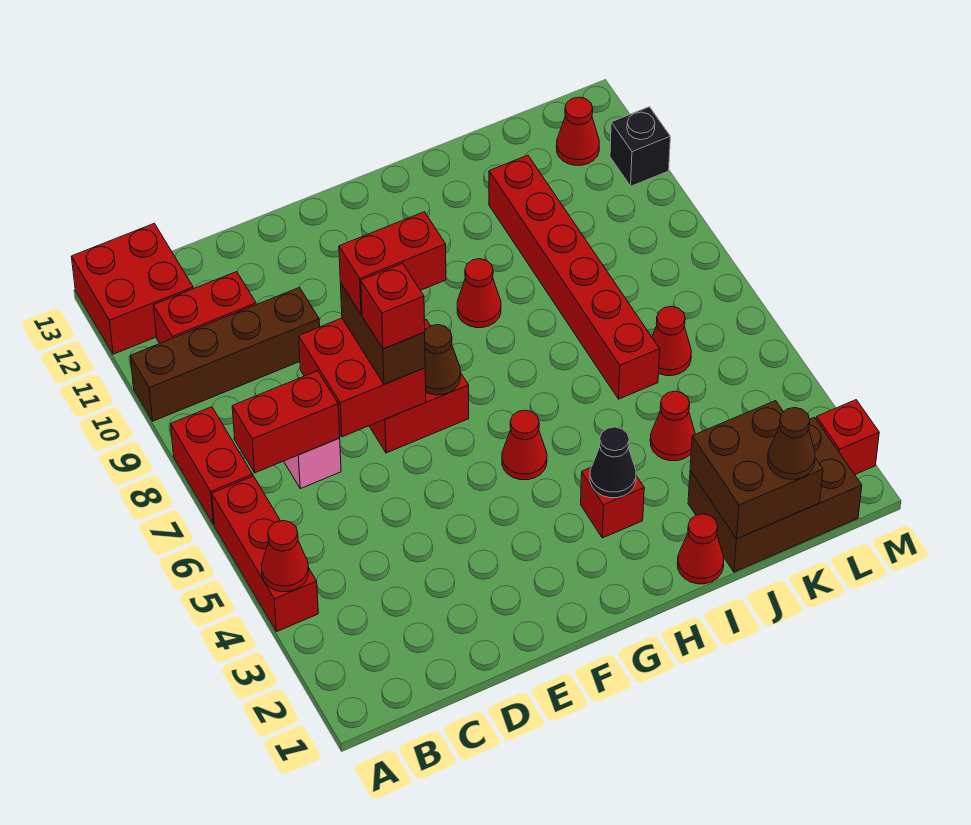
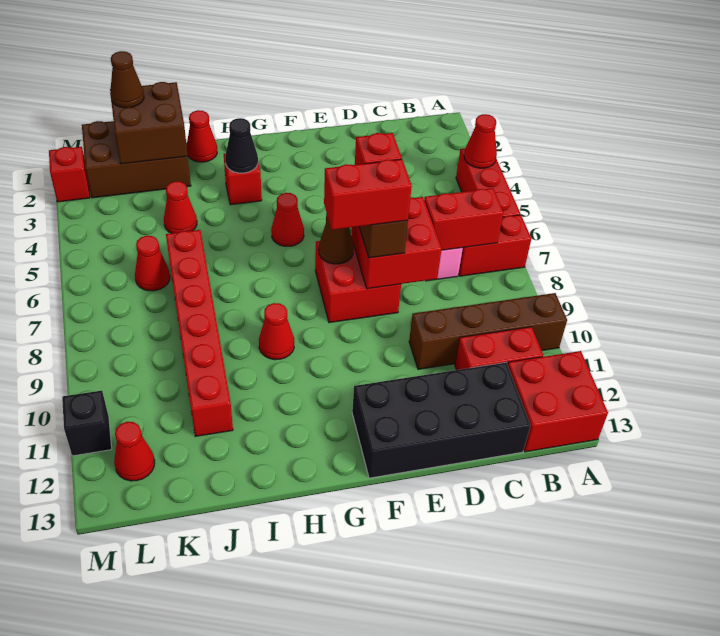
red 1x2 brick [171,407,253,524] -> red 1x2 brick turned to [459,215,531,276]
none -> black 2x4 brick [352,363,531,478]

